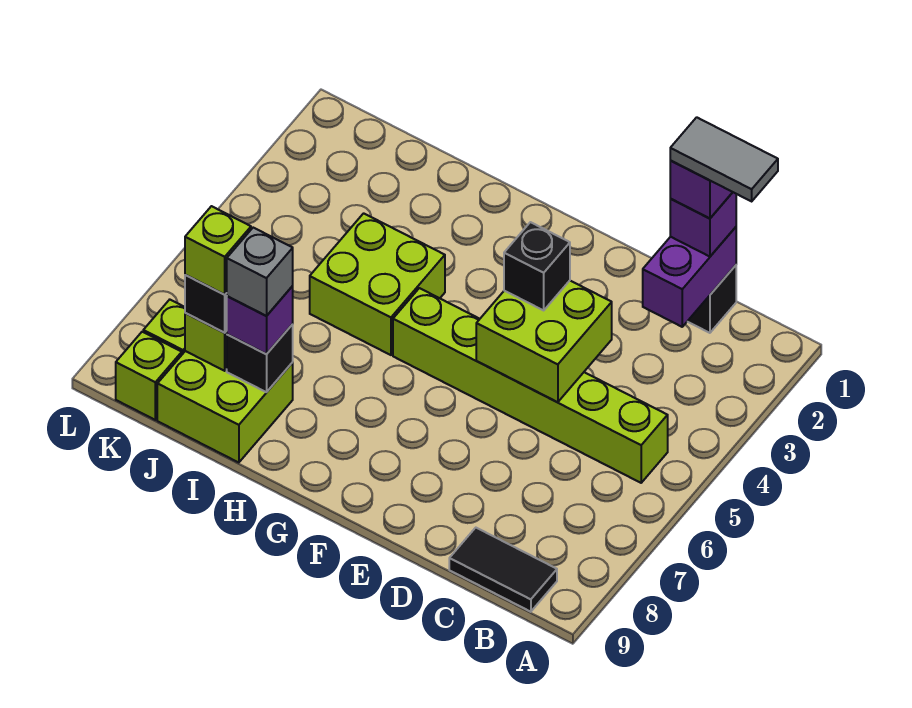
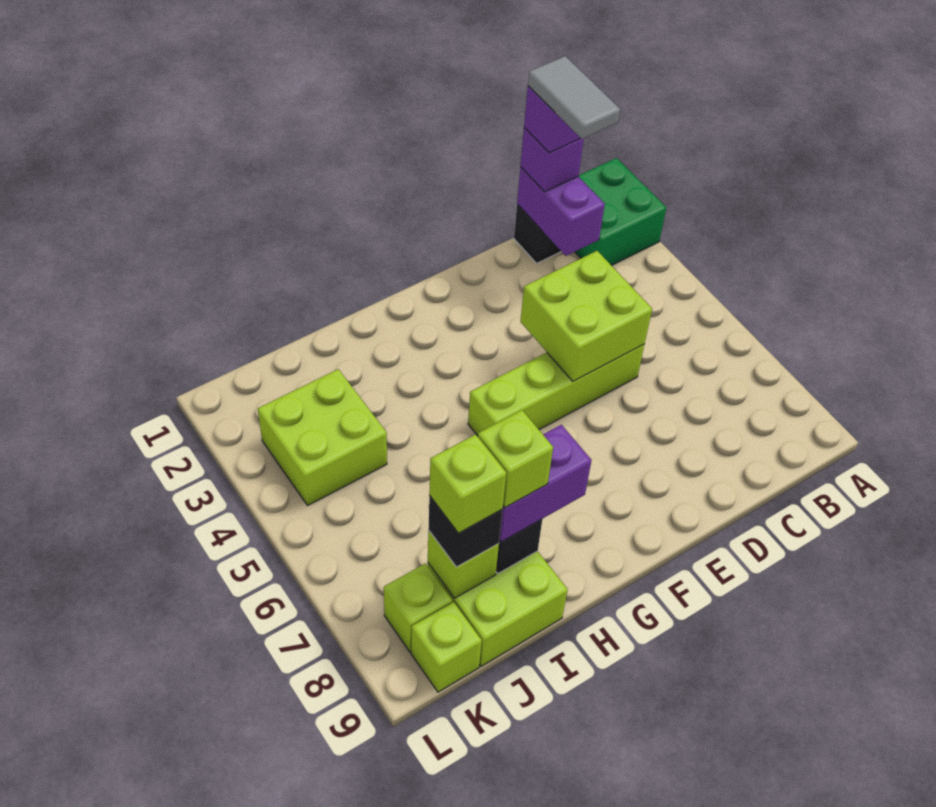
none -> green 2x2 brick [575,158,666,266]
grey 1x2 tile [670,117,778,201] -> grey 1x2 tile turned to [528,56,620,139]
lime 1x6 brick [393,288,668,483] -> lime 1x4 brick [468,345,644,436]
black 1x2 tile [449,528,557,612] -> none
black 1x1 brick [504,222,570,310] -> none
lime 2x2 brick [310,213,445,355] -> lime 2x2 brick moved to [258,369,387,505]
purple 1x1 brick [227,286,293,354] -> purple 1x2 brick [499,425,592,542]
grey 1x1 brick [227,228,293,316] -> lime 1x1 brick [478,410,553,507]

